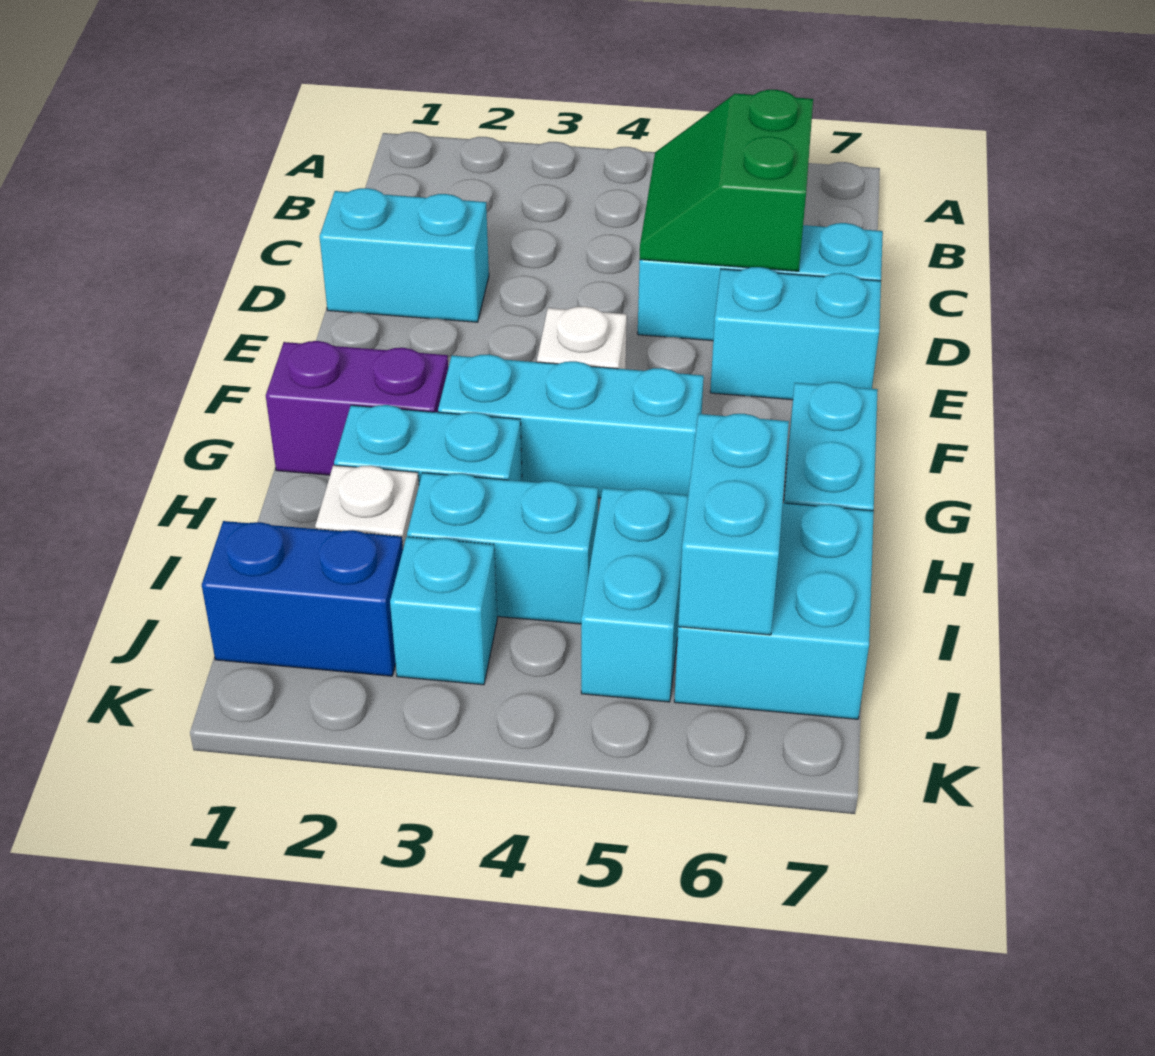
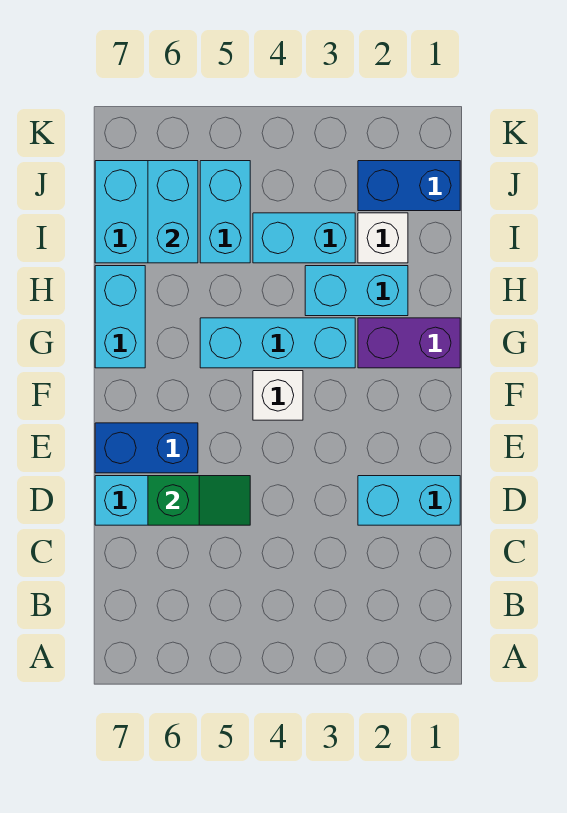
green 2x2 slope [640,90,813,271] -> green 1x2 slope [148,476,250,525]
cyan 1x2 brick [710,267,881,400] -> blue 1x2 brick [95,423,198,473]
cyan 1x1 brick [390,537,497,685] -> none

